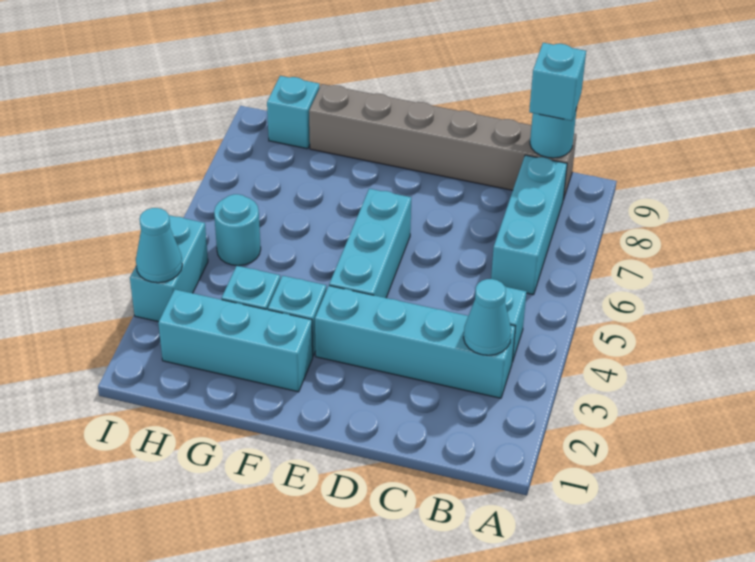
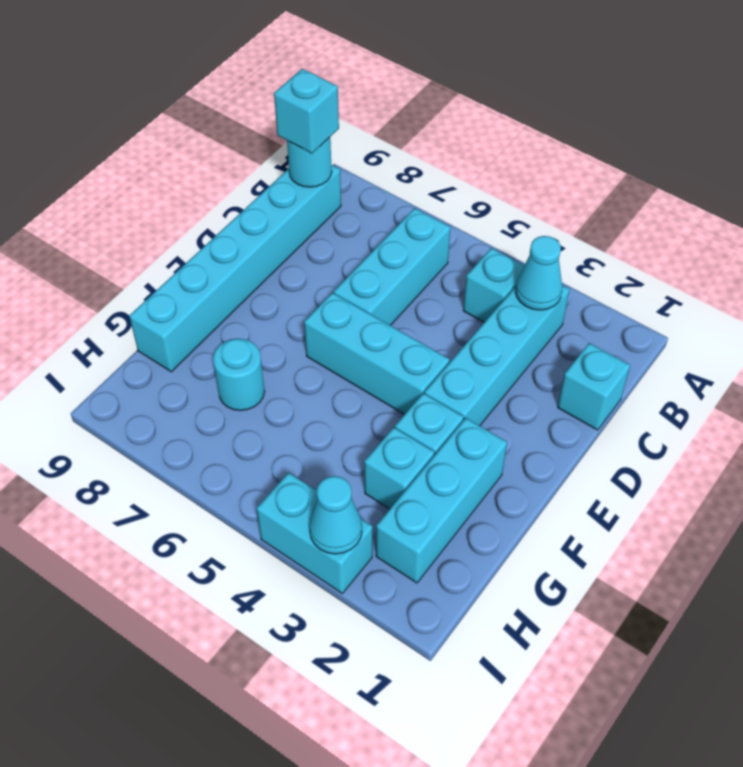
cyan 1x3 brick [491,155,567,295] -> cyan 1x3 brick turned to [334,208,450,325]
grey 1x6 brick [309,84,577,199] -> cyan 1x6 brick [129,165,341,372]
cyan 1x1 round brick [214,194,261,266] -> cyan 1x1 round brick moved to [213,339,265,411]
cyan 1x1 brick [267,76,320,149] -> cyan 1x1 brick moved to [558,343,630,430]

